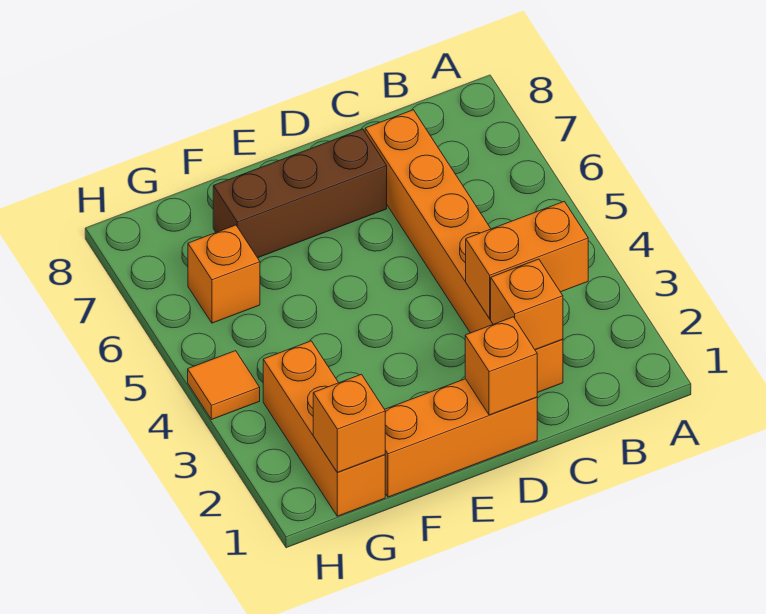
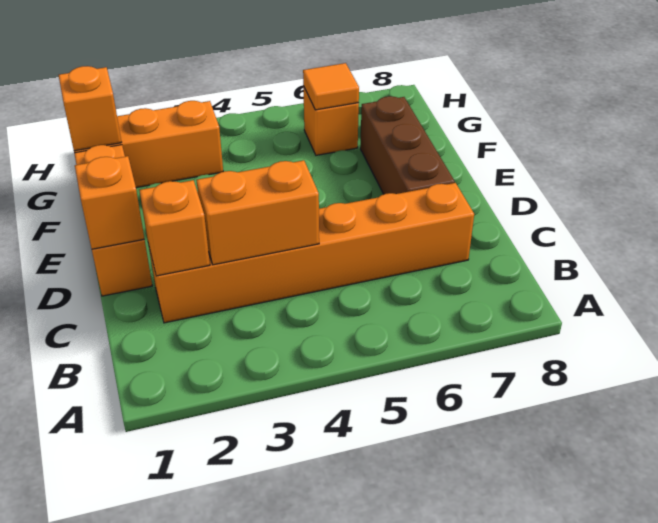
orange 1x2 brick [466,201,588,318] -> orange 1x2 brick turned to [197,160,319,265]
orange 1x1 tile [188,351,260,420] -> orange 1x1 tile moved to [303,63,359,110]

